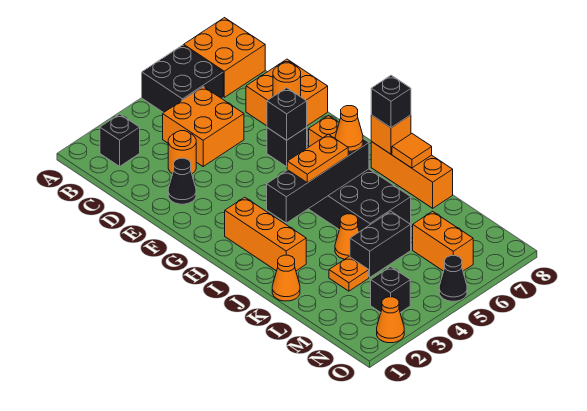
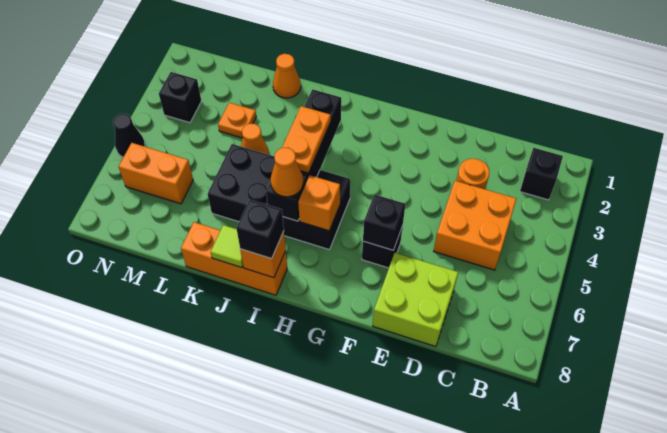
black 2x2 brick [142,45,223,113] -> none
orange 2x2 brick [184,18,265,97] -> none
orange 2x2 brick [246,59,328,126] -> lime 2x2 brick [373,253,458,347]
black 1x1 cone [168,158,196,204] -> none
orange 1x1 round brick [273,63,301,97] -> none
orange 1x3 brick [225,197,306,271] -> none
orange 1x1 tile [392,134,432,168] -> lime 1x1 tile [211,225,243,268]
black 1x2 brick [350,211,411,277] -> none
orange 1x1 cone [377,297,404,343] -> none

